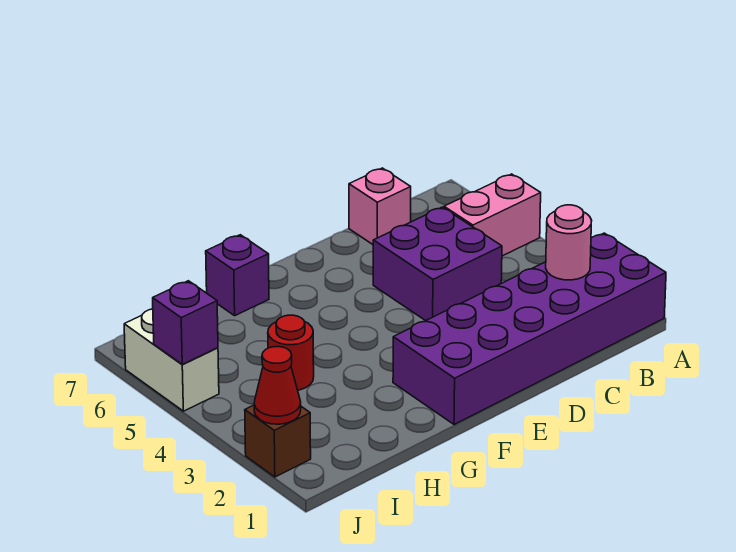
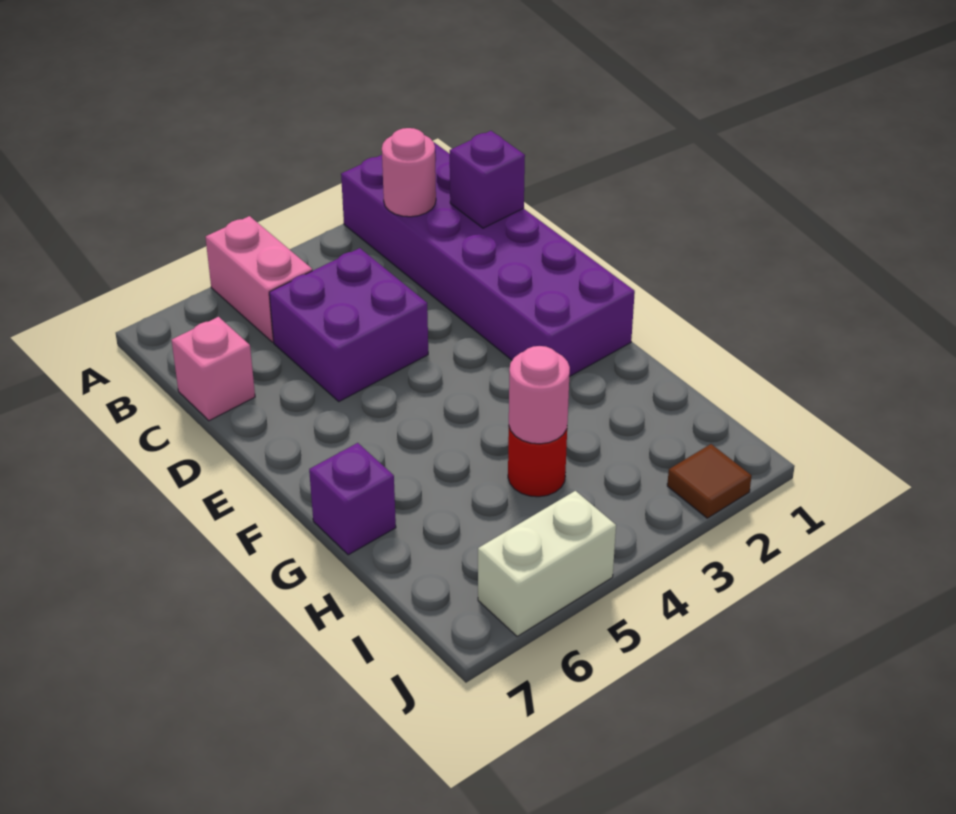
none -> pink 1x1 round brick [509,346,570,444]
brown 1x1 brick [245,405,311,477] -> brown 1x1 tile [667,444,752,518]
red 1x1 cone [254,347,301,424] -> none
purple 1x1 brick [153,281,218,364] -> purple 1x1 brick moved to [450,131,525,228]

